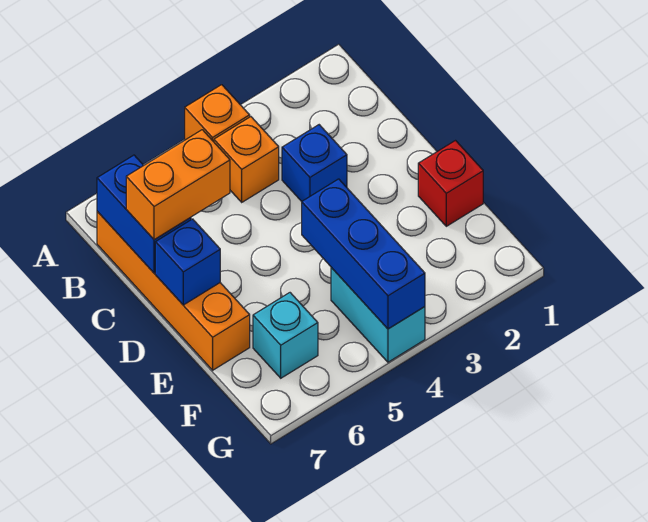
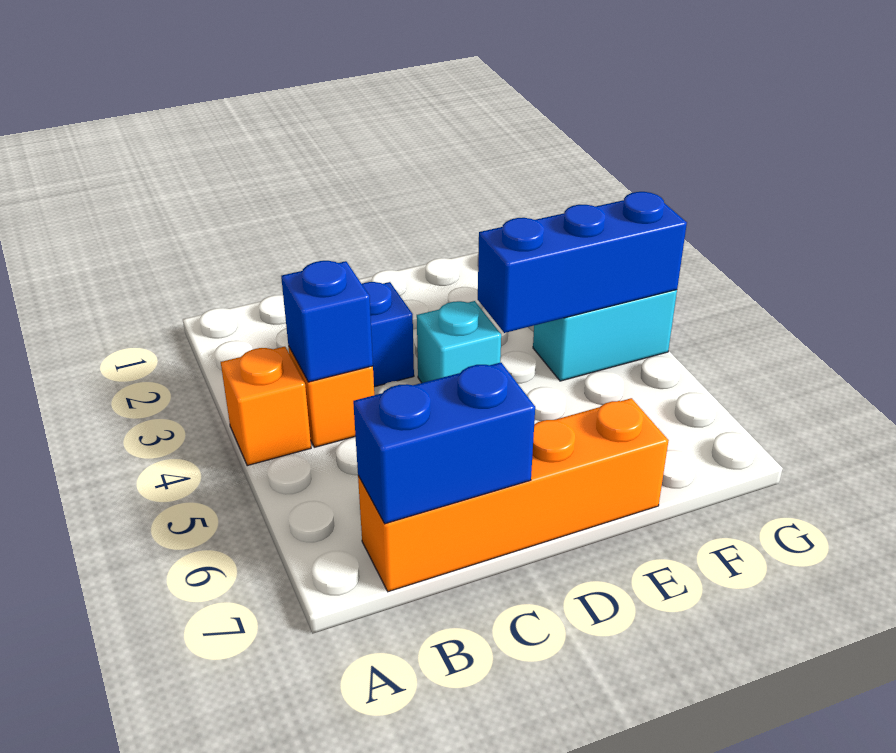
orange 1x2 brick [126,130,230,240] -> none
blue 1x1 brick [155,219,220,305] -> blue 1x1 brick moved to [281,261,373,382]
red 1x1 brick [418,141,483,226] -> none
cyan 1x1 brick [253,293,318,378] -> cyan 1x1 brick moved to [417,301,501,383]

